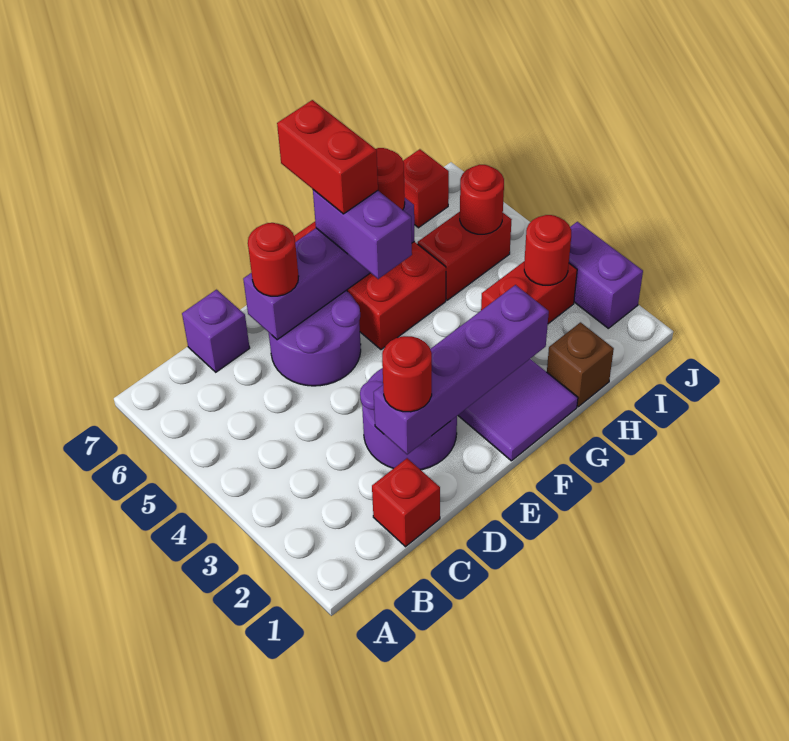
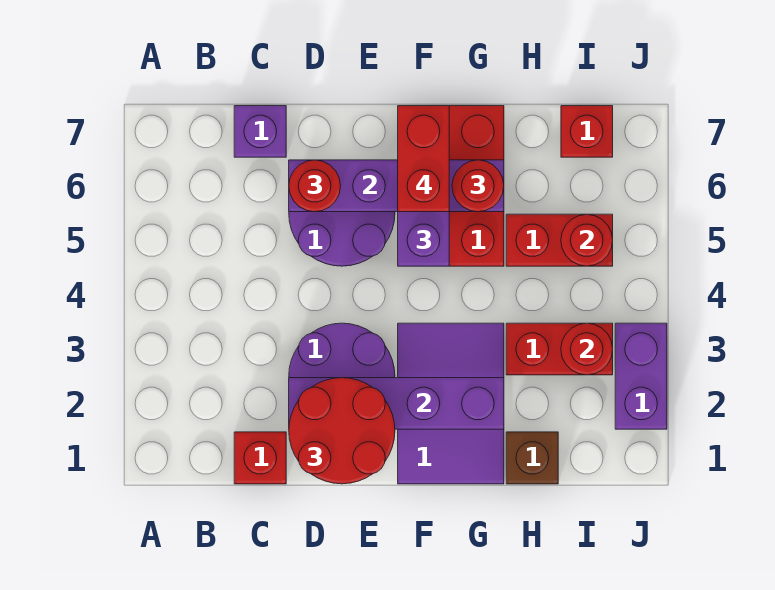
red 1x1 round brick [382,336,432,412] -> red 2x2 round brick [289,378,395,484]

